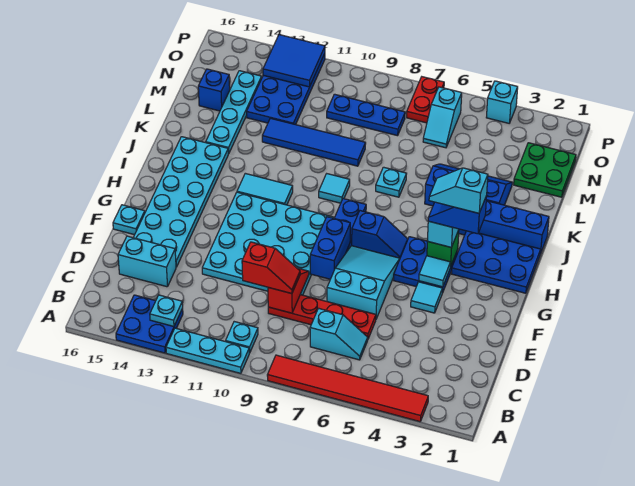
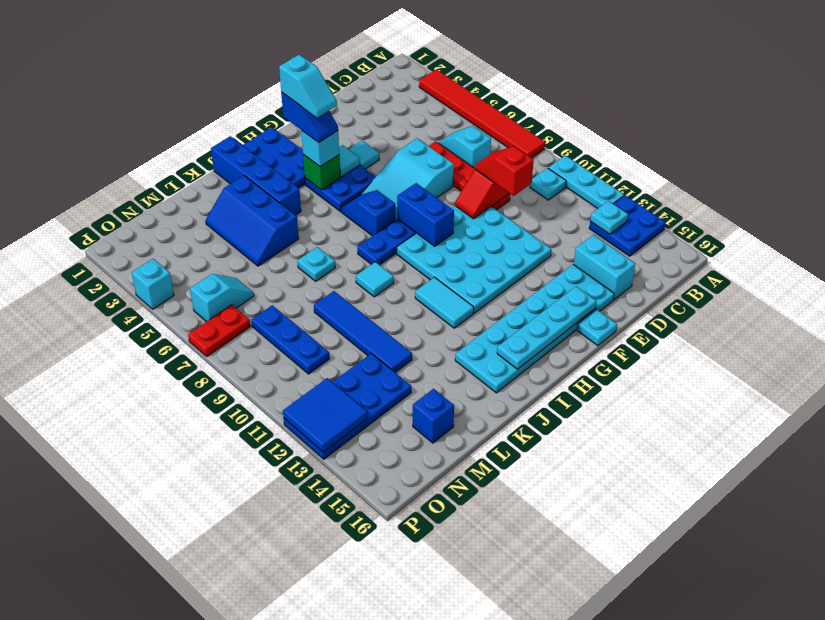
blue 1x2 brick [310,217,350,279] -> blue 1x2 brick turned to [397,183,454,246]
cyan 1x4 plate [206,71,262,154] -> cyan 1x4 plate moved to [497,286,596,369]
green 2x2 plate [514,143,576,197] -> none

